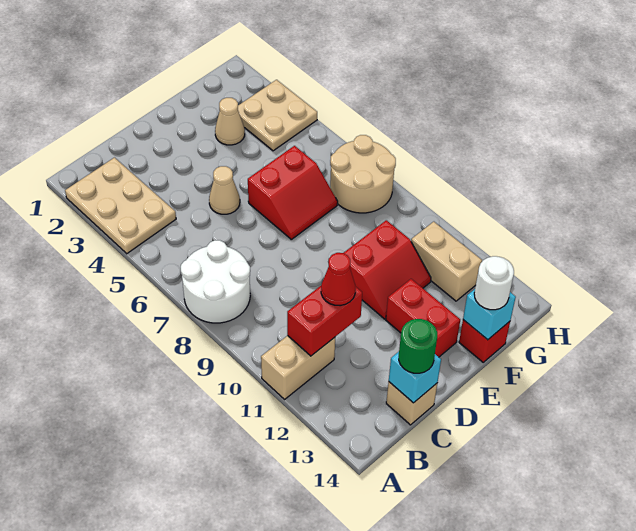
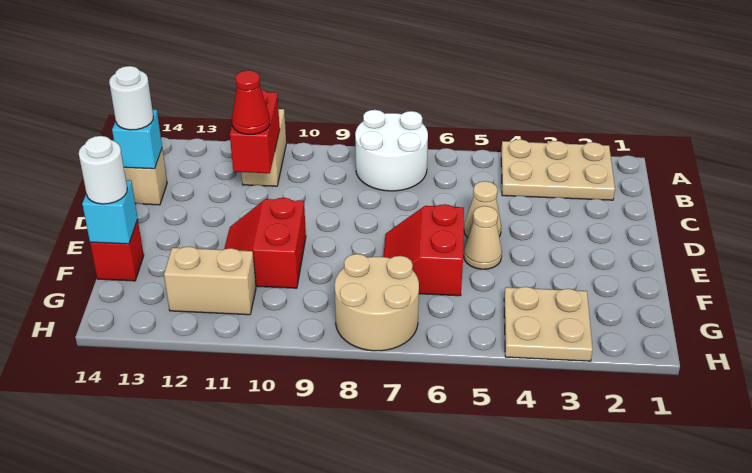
green 1x1 round brick [399,319,437,373] -> white 1x1 round brick [109,66,153,130]
red 1x2 brick [386,279,460,357] -> none
tan 1x1 cone [215,98,245,145] -> tan 1x1 cone moved to [464,206,502,269]

